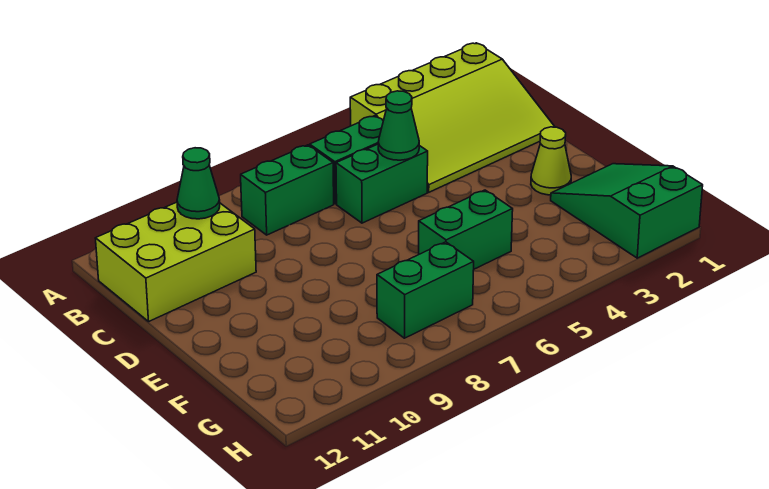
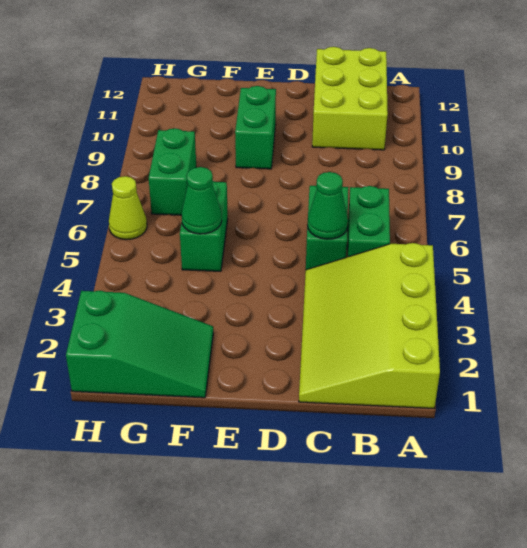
green 1x2 brick [241,145,334,235] -> green 1x2 brick moved to [235,86,276,169]
green 1x1 cone [177,148,220,219] -> green 1x1 cone moved to [182,167,222,234]
lime 1x1 cone [531,127,571,195] -> lime 1x1 cone moved to [109,176,147,240]

